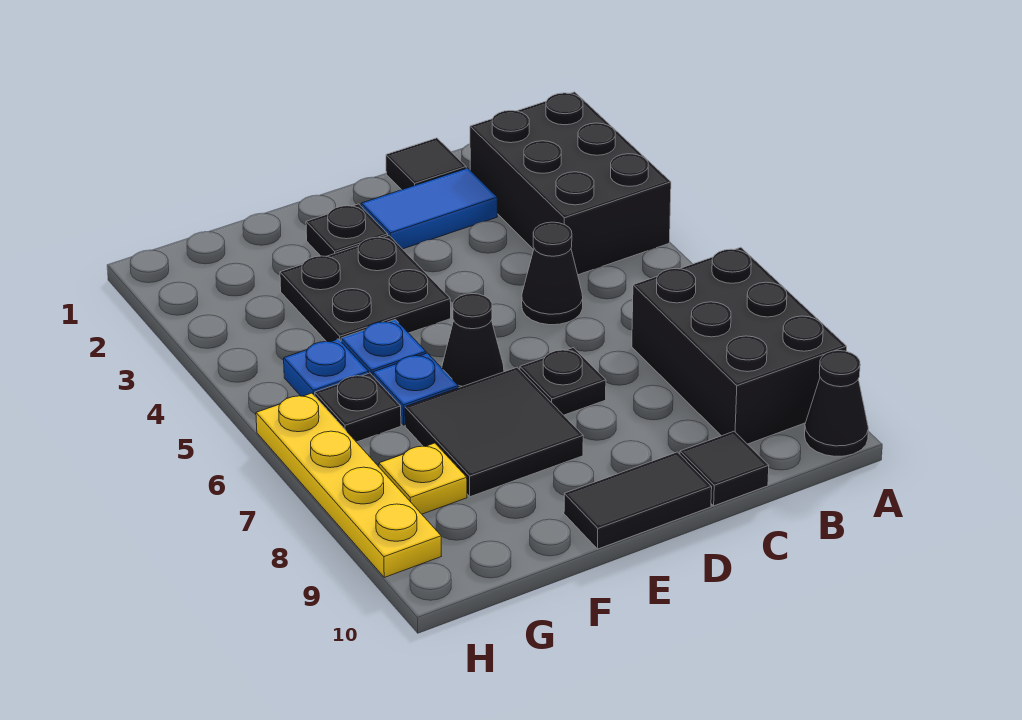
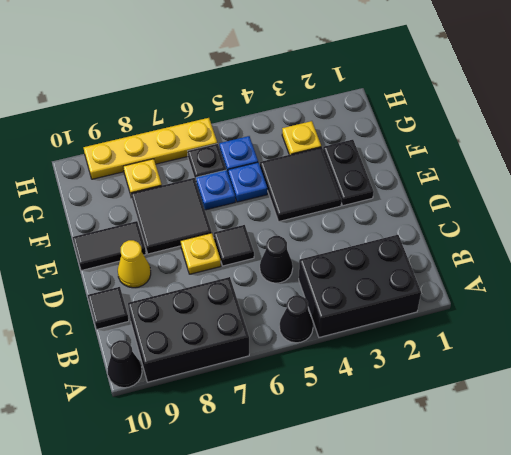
black 1x1 tile [386,138,466,190] -> black 1x1 tile moved to [214,225,254,266]
blue 1x2 tile [361,168,497,249] -> none
black 1x1 plate [520,348,606,415] -> yellow 1x1 plate [181,233,221,274]
none -> yellow 1x1 cone [118,240,151,288]
black 1x2 tile [564,452,712,549] -> black 1x2 tile turned to [73,221,146,271]
black 1x1 plate [306,204,388,256] -> black 1x2 plate [323,140,374,206]
black 2x2 plate [280,236,451,342] -> black 2x2 tile [260,147,342,221]
black 1x1 cone [442,294,504,388] -> black 1x1 cone moved to [279,295,313,343]
none -> yellow 1x1 plate [282,121,321,155]

